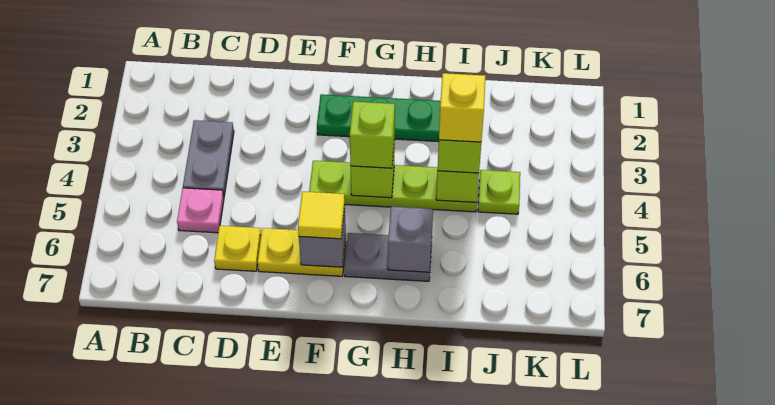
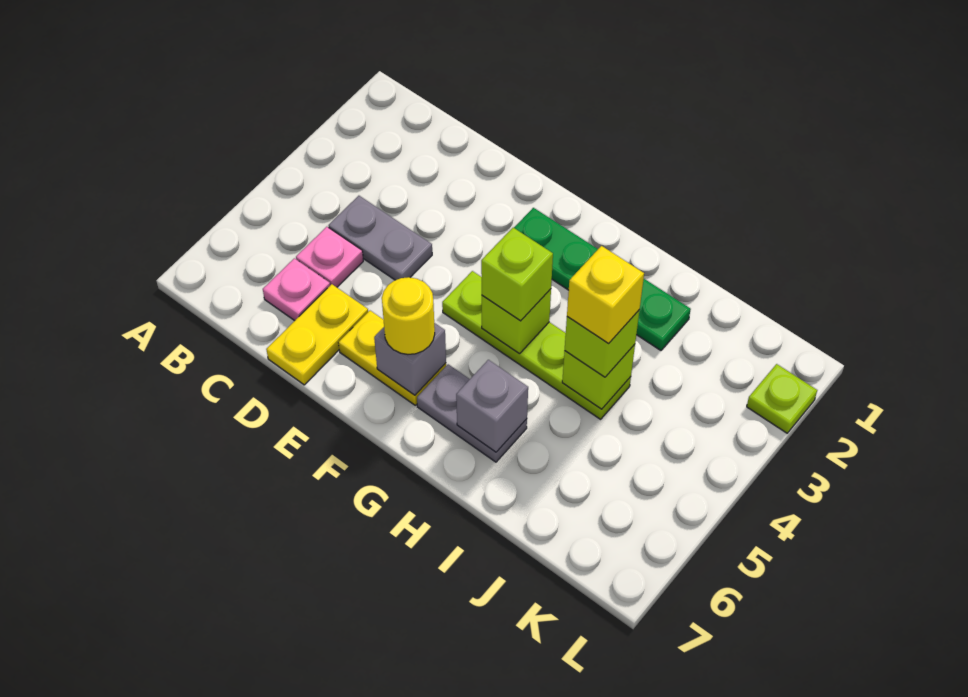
grey 1x2 plate [183,120,234,197] -> grey 1x2 plate turned to [329,196,432,280]
none -> pink 1x1 plate [263,258,330,321]
yellow 1x1 plate [214,226,261,271] -> yellow 1x2 plate [266,284,368,385]
yellow 1x1 tile [298,192,345,239] -> yellow 1x1 round brick [382,277,435,354]
lime 1x1 plate [478,170,520,214] -> lime 1x1 plate moved to [747,364,817,433]

